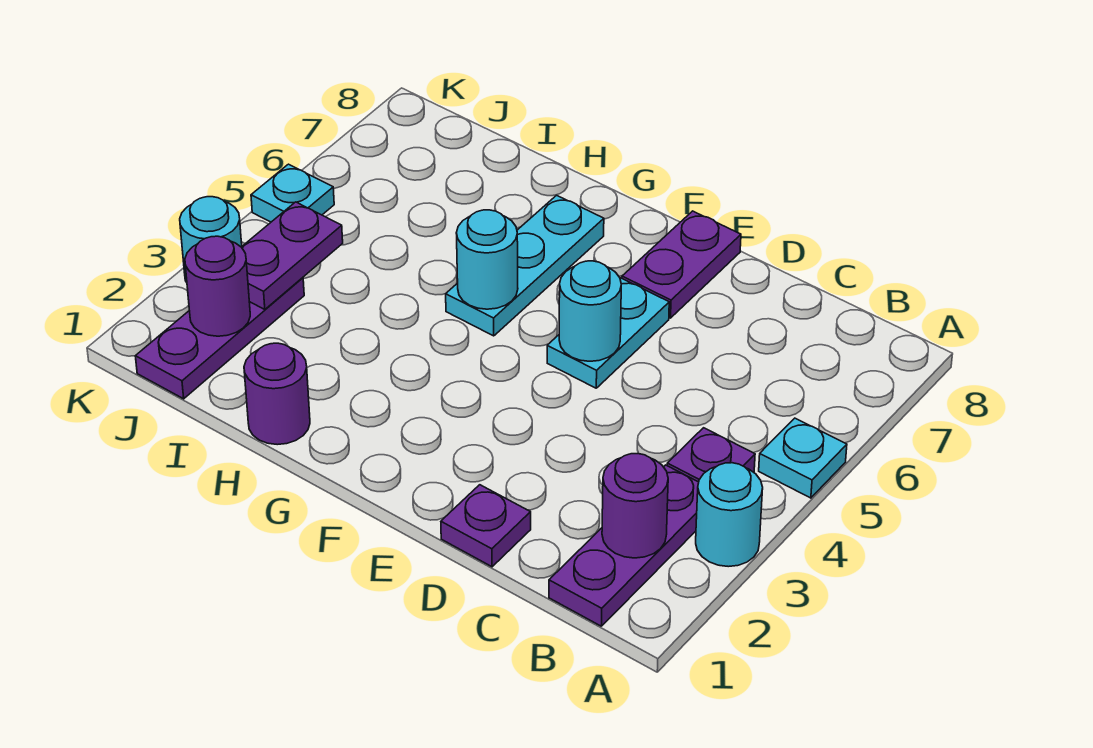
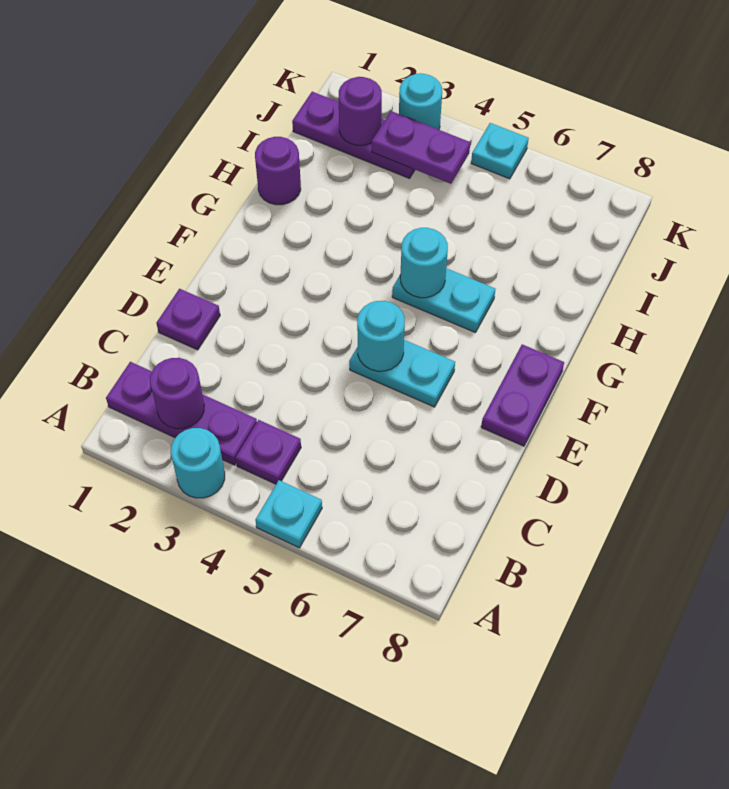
purple 1x2 plate [622,211,741,318] -> purple 1x2 plate turned to [481,344,564,446]
cyan 1x3 plate [446,195,604,336] -> cyan 1x2 plate [392,268,495,332]

